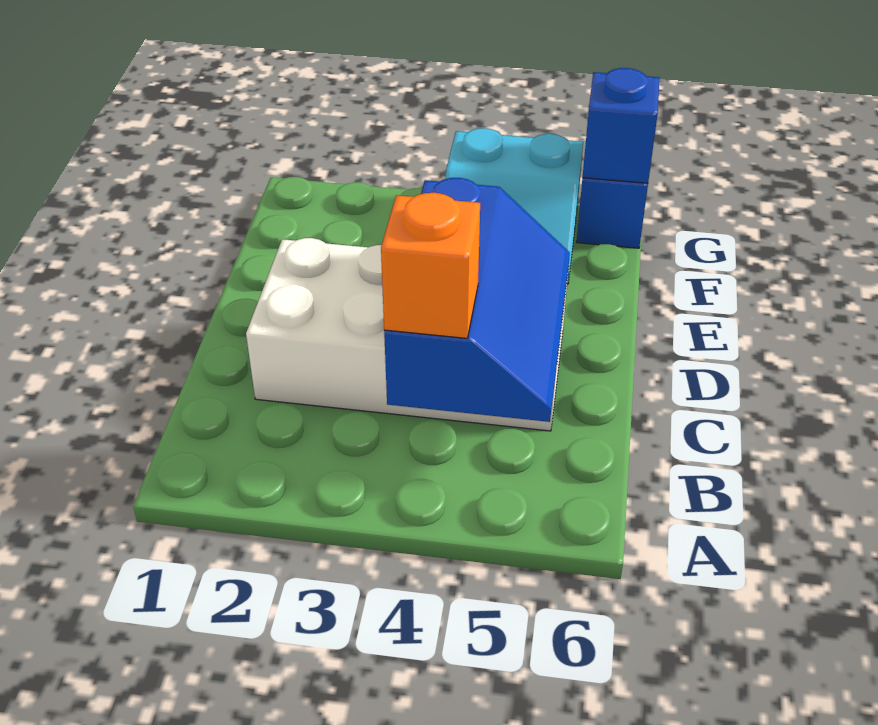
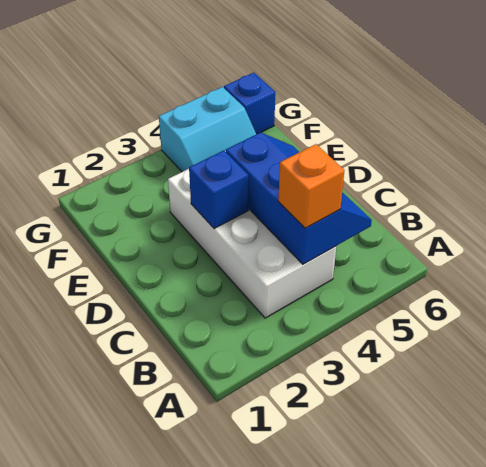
white 2x4 brick [246,238,568,431] -> white 2x4 brick turned to [168,151,336,318]
blue 1x1 brick [583,68,659,183] -> blue 1x1 brick moved to [189,150,248,229]

